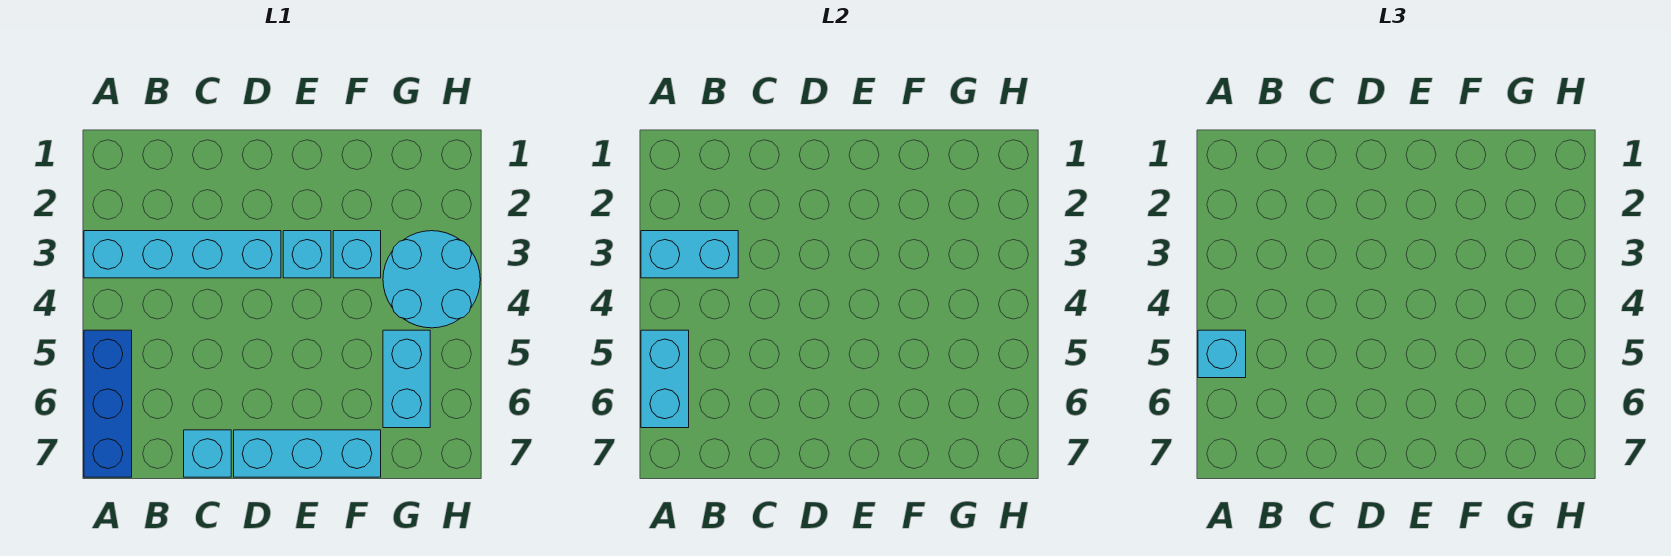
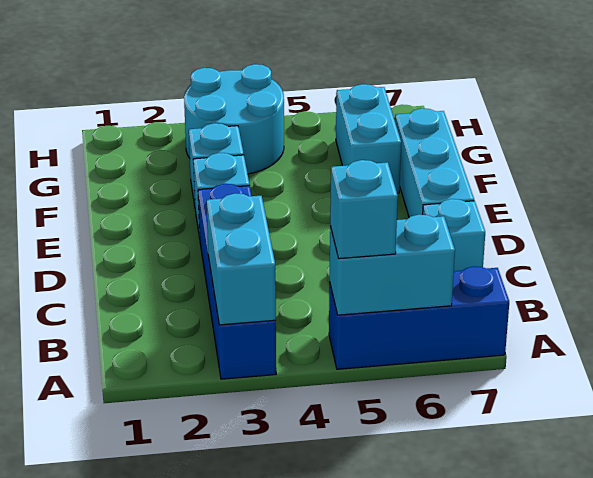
cyan 1x4 brick [84,231,281,278] -> blue 1x4 brick [198,184,276,379]
cyan 1x2 brick [383,330,430,428] -> cyan 1x2 brick turned to [336,84,401,193]

